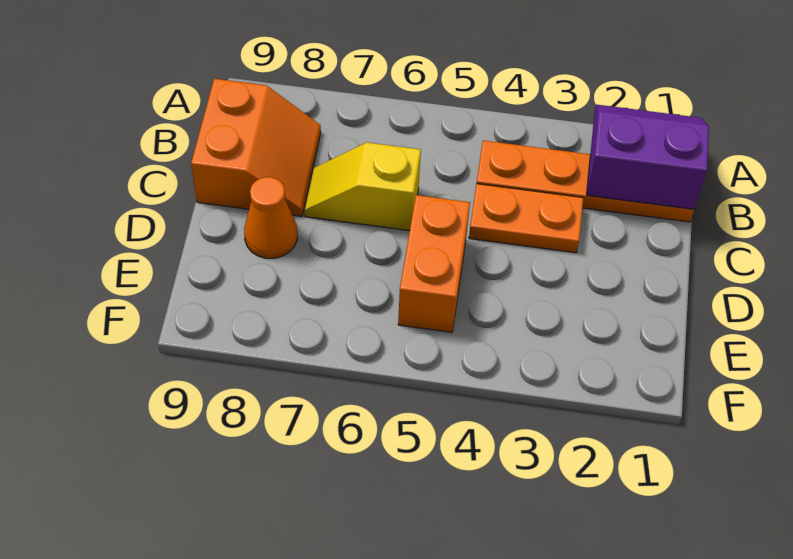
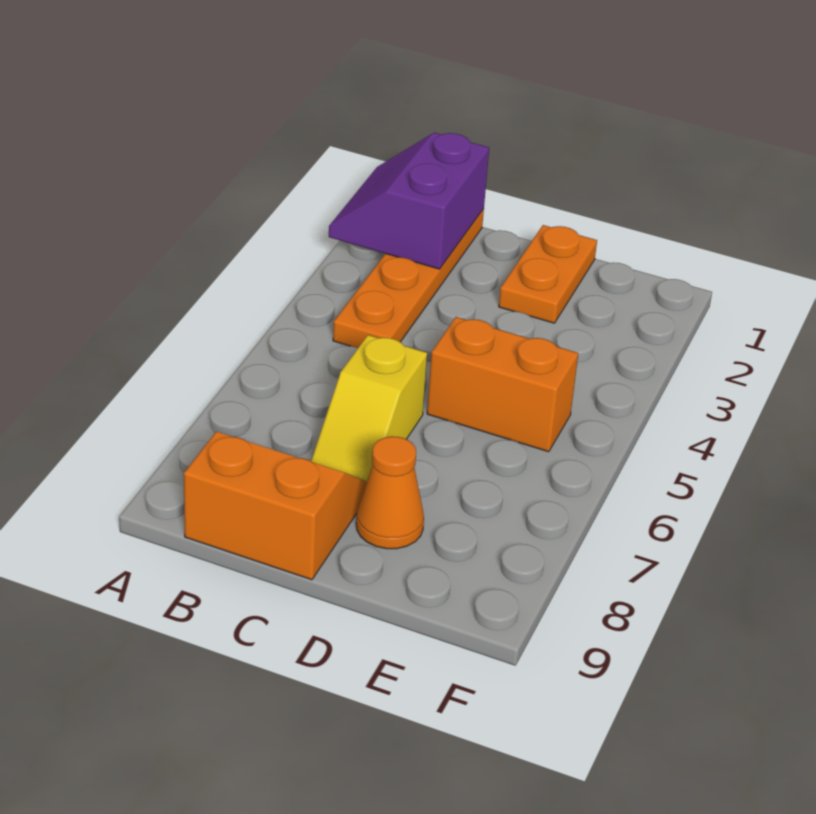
orange 1x2 plate [469,184,583,253] -> orange 1x2 plate moved to [499,225,597,323]

